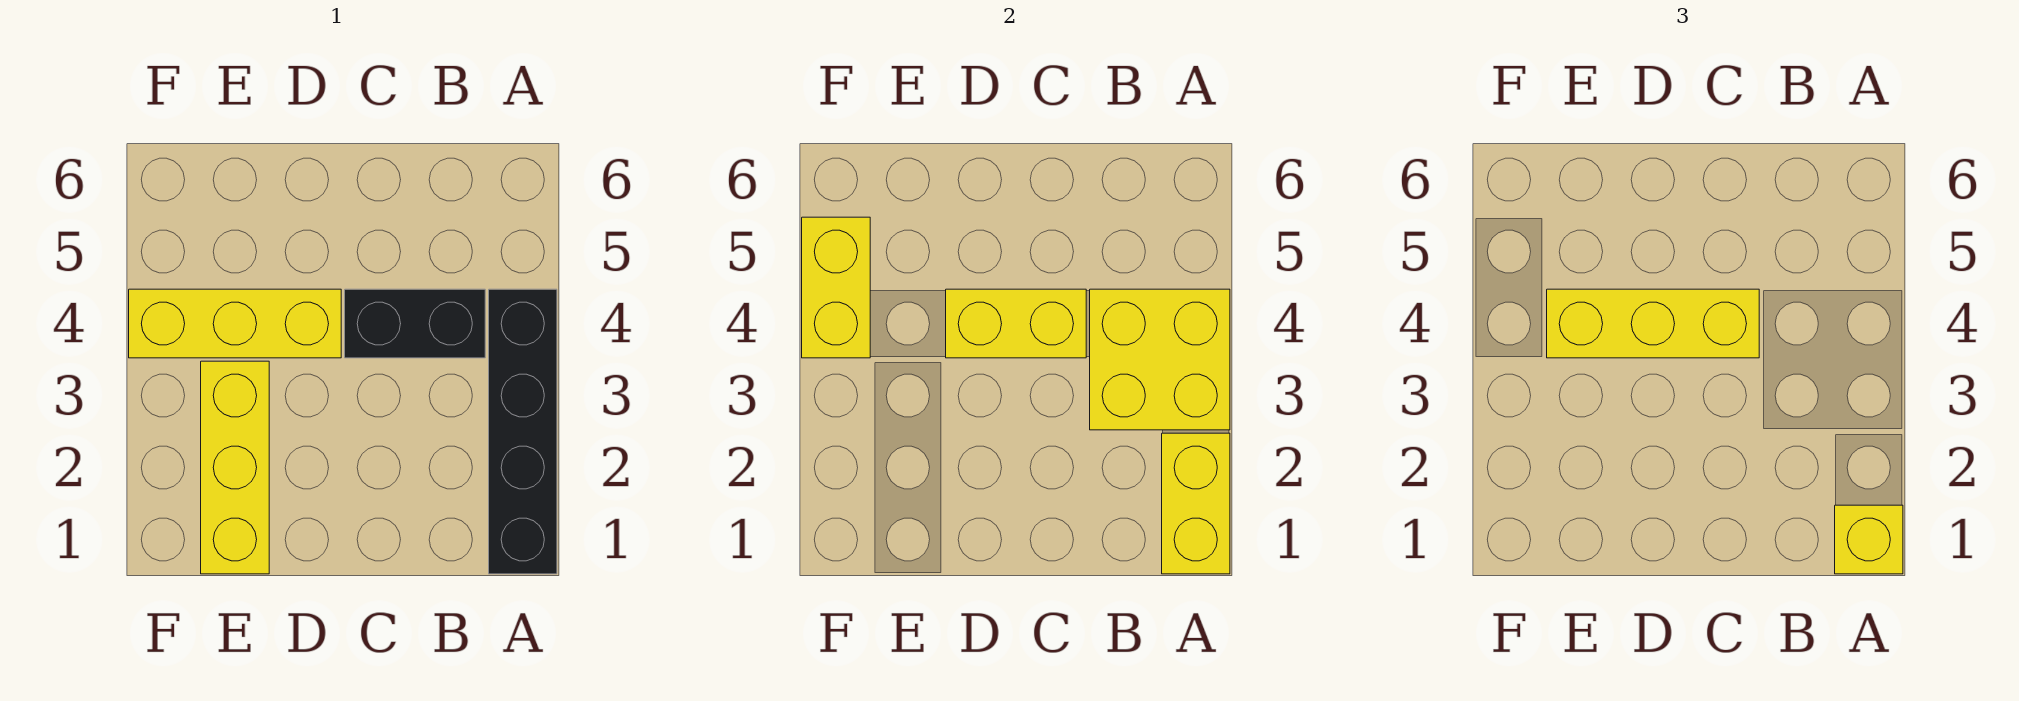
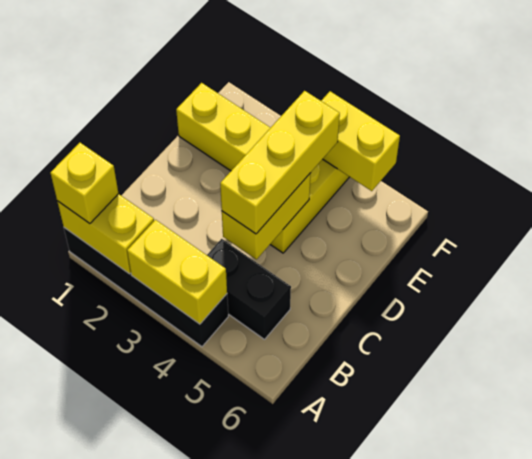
yellow 2x2 brick [1090,289,1230,430] -> yellow 1x2 brick [127,220,227,324]
black 1x2 brick [345,289,485,358] -> black 1x2 brick turned to [207,239,291,339]

